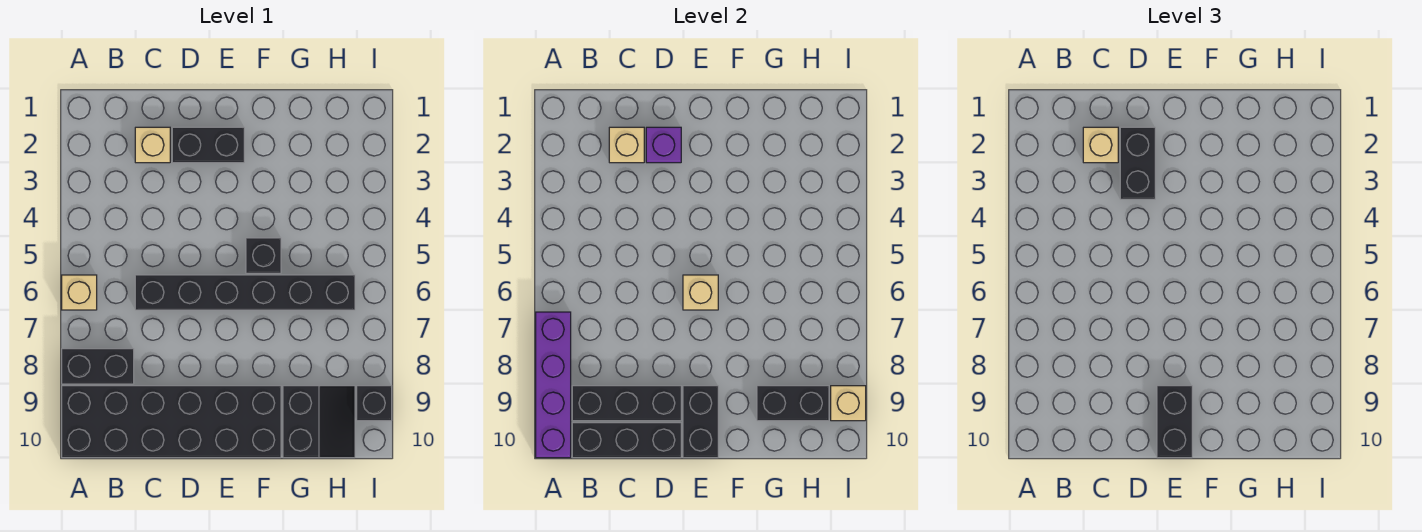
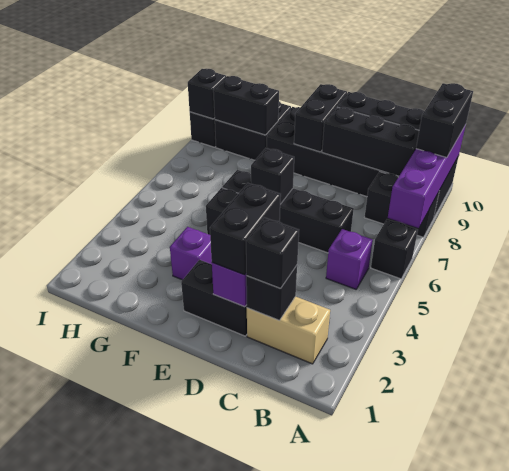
tan 1x1 brick [62,275,97,310] -> black 1x1 brick [371,219,418,279]
none -> purple 1x1 brick [326,229,373,289]
tan 1x1 brick [135,127,170,163] -> tan 1x2 brick [247,296,330,364]
tan 1x1 brick [609,127,644,163] -> black 1x1 brick [246,265,297,320]
tan 1x1 brick [1083,127,1118,163] -> black 1x1 brick [246,218,299,288]
black 1x6 brick [135,275,355,310] -> black 1x4 brick [222,170,354,253]
tan 1x1 brick [683,275,718,310] -> black 1x1 brick [251,148,294,204]
black 1x2 brick [1157,386,1192,458] -> black 1x2 brick moved to [416,83,473,158]
none -> purple 1x1 brick [170,227,212,280]
black 2x2 slope [283,386,355,458] -> black 2x2 brick [215,101,291,160]
tan 1x1 brick [831,386,866,421] -> black 1x1 brick [188,69,226,119]

